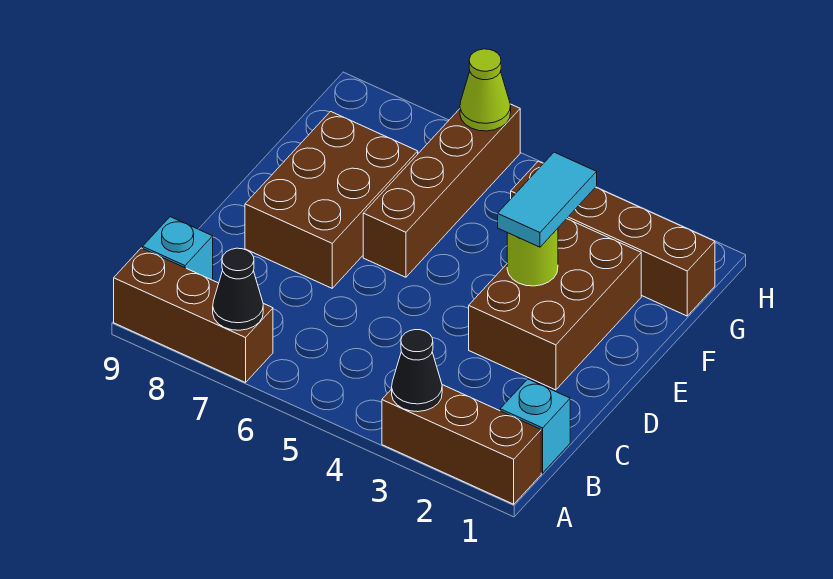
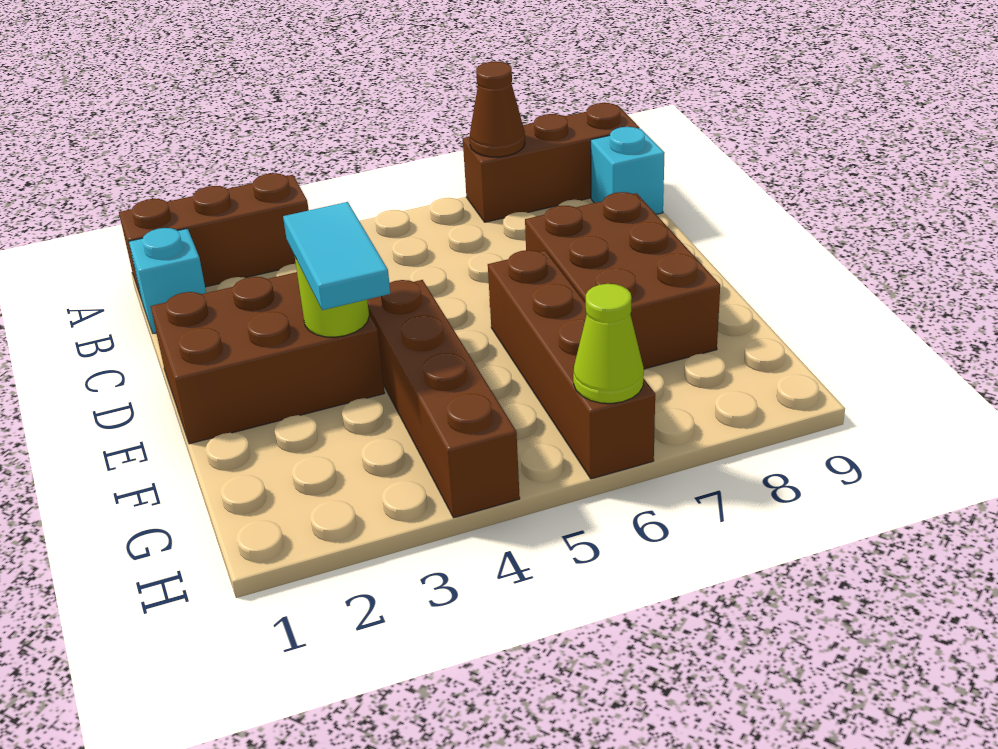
black 1x1 cone [392,330,442,412] -> none
black 1x1 cone [213,248,263,330] -> brown 1x1 cone [470,62,525,157]
brown 2x3 brick [469,219,641,390] -> brown 2x3 brick turned to [151,272,385,444]
brown 1x4 brick [511,161,715,316] -> brown 1x4 brick turned to [367,280,520,518]

